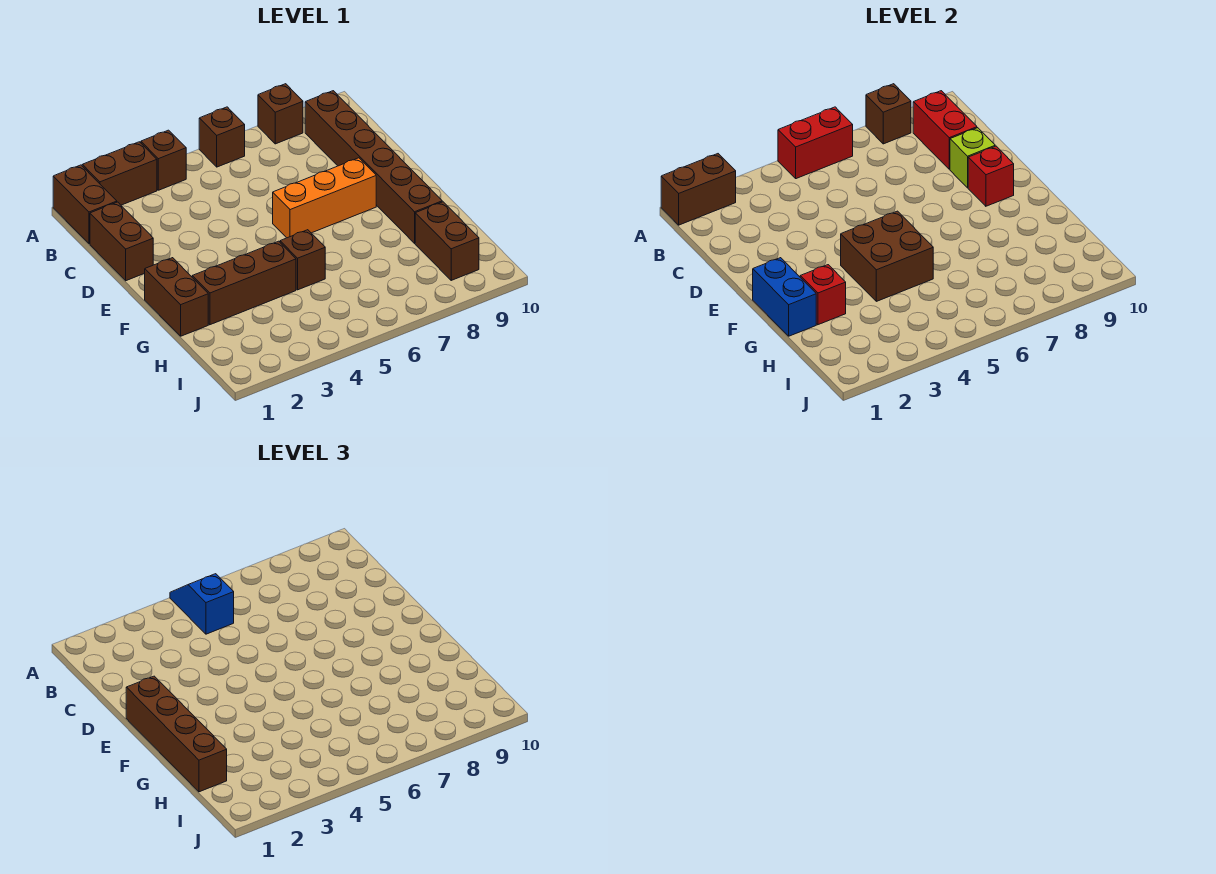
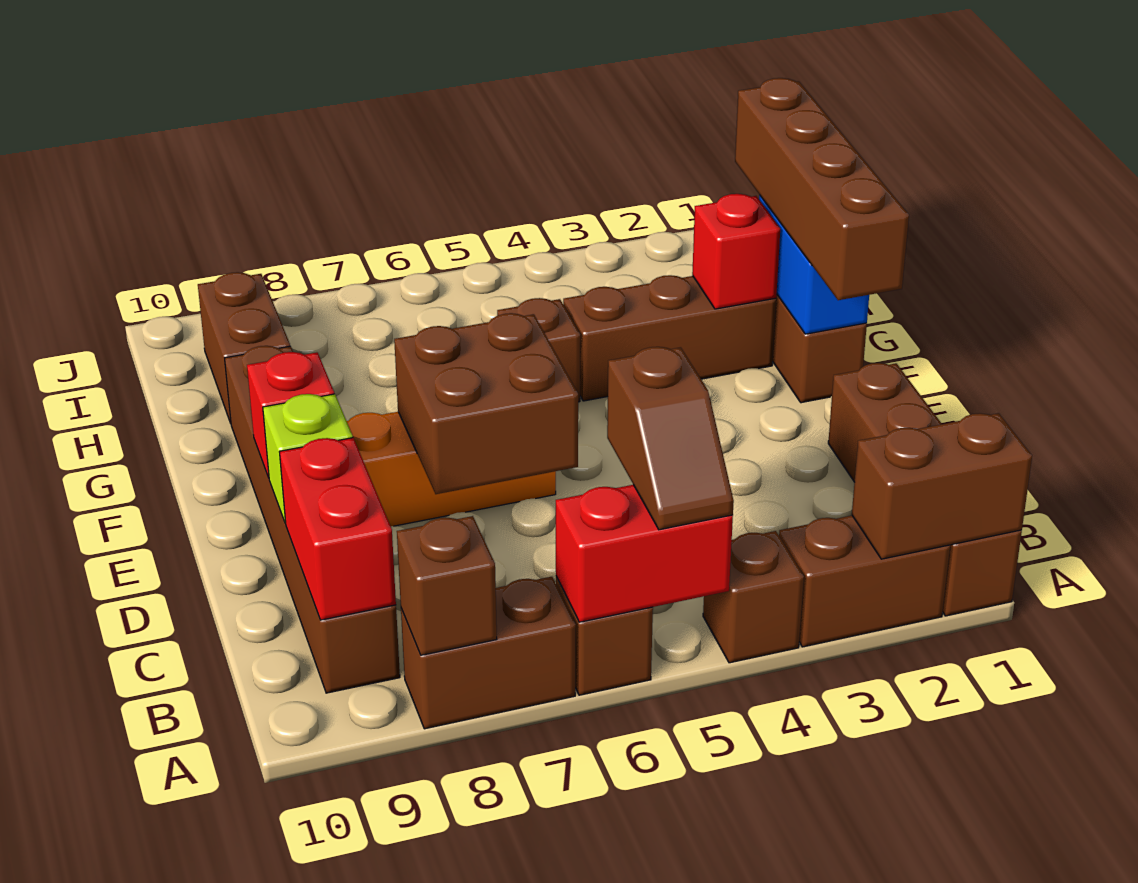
blue 1x2 slope [170,574,234,634] -> brown 1x2 slope [607,347,734,530]
brown 1x1 brick [258,84,303,144] -> brown 1x2 brick [401,577,576,729]
brown 2x2 brick [841,211,933,301] -> brown 2x2 brick moved to [394,313,578,494]

